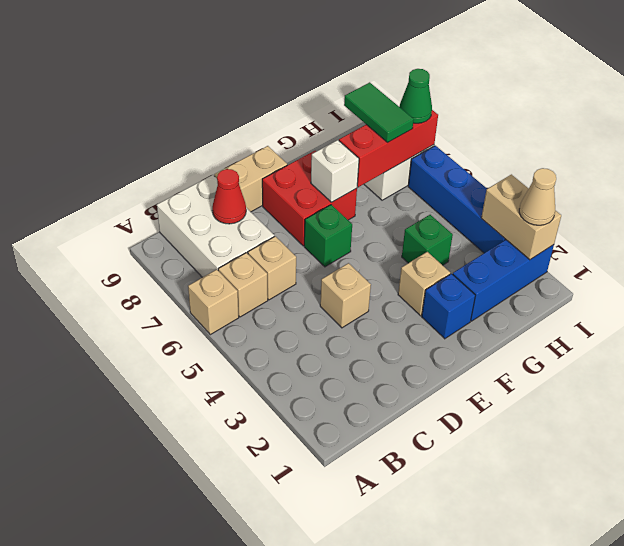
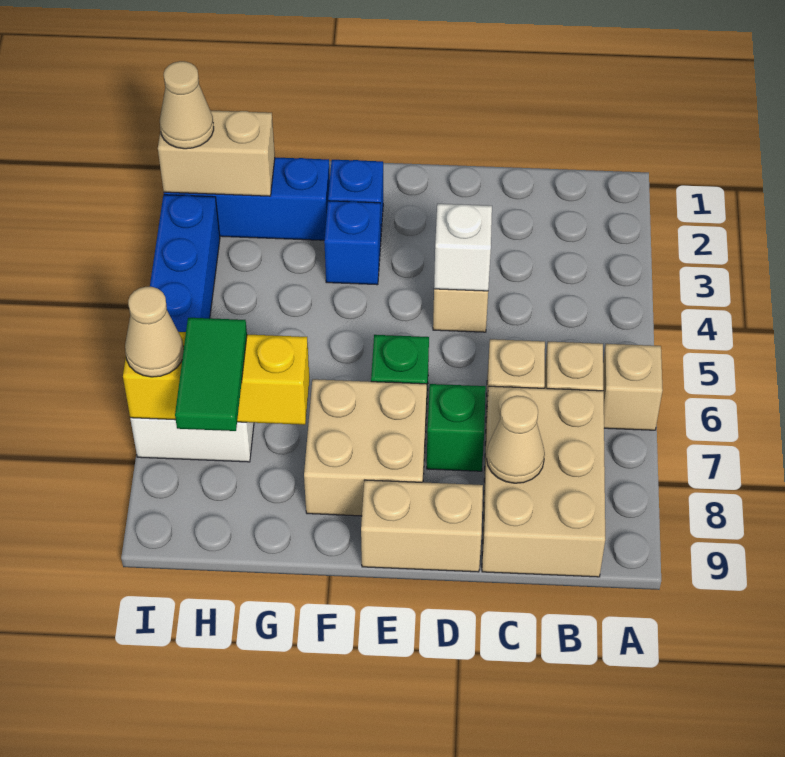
white 2x3 brick [157,175,274,277] -> tan 2x3 brick [482,386,605,577]
red 1x1 cone [212,169,246,224] -> tan 1x1 cone [487,396,545,483]
red 2x2 brick [262,151,357,246] -> tan 2x2 brick [304,379,427,516]
tan 1x1 brick [398,252,450,316] -> blue 1x1 brick [324,201,381,285]
white 1x1 brick [311,140,359,202] -> white 1x1 brick moved to [434,204,492,291]
green 1x1 brick [402,215,453,265] -> green 1x1 brick moved to [427,384,486,471]
red 1x3 brick [339,110,438,187] -> yellow 1x3 brick [123,332,309,425]
tan 1x2 brick [481,174,561,260] -> tan 1x2 brick turned to [158,110,275,196]
green 1x1 cone [399,69,432,123] -> tan 1x1 cone [125,287,184,377]

